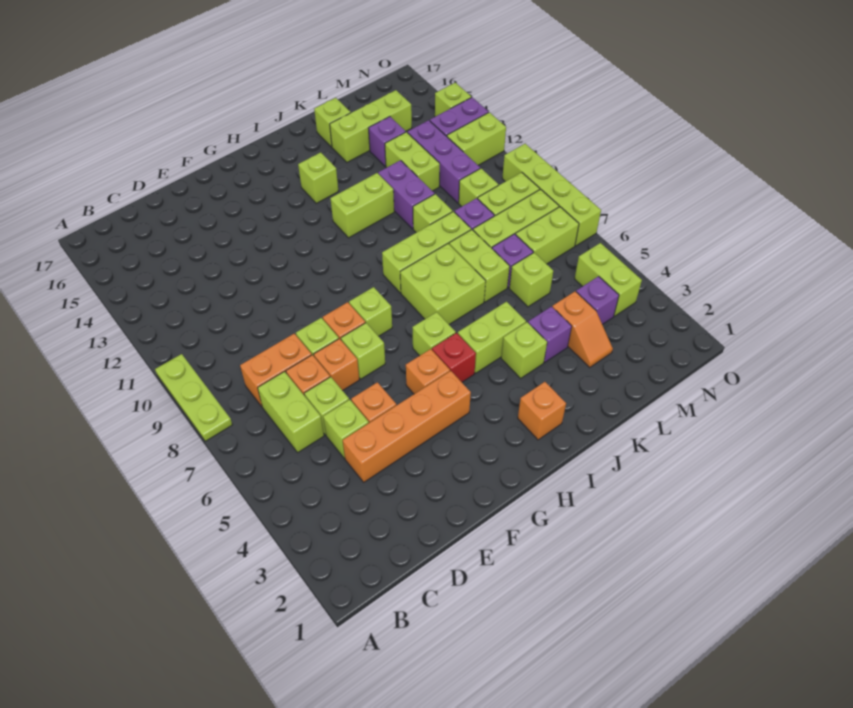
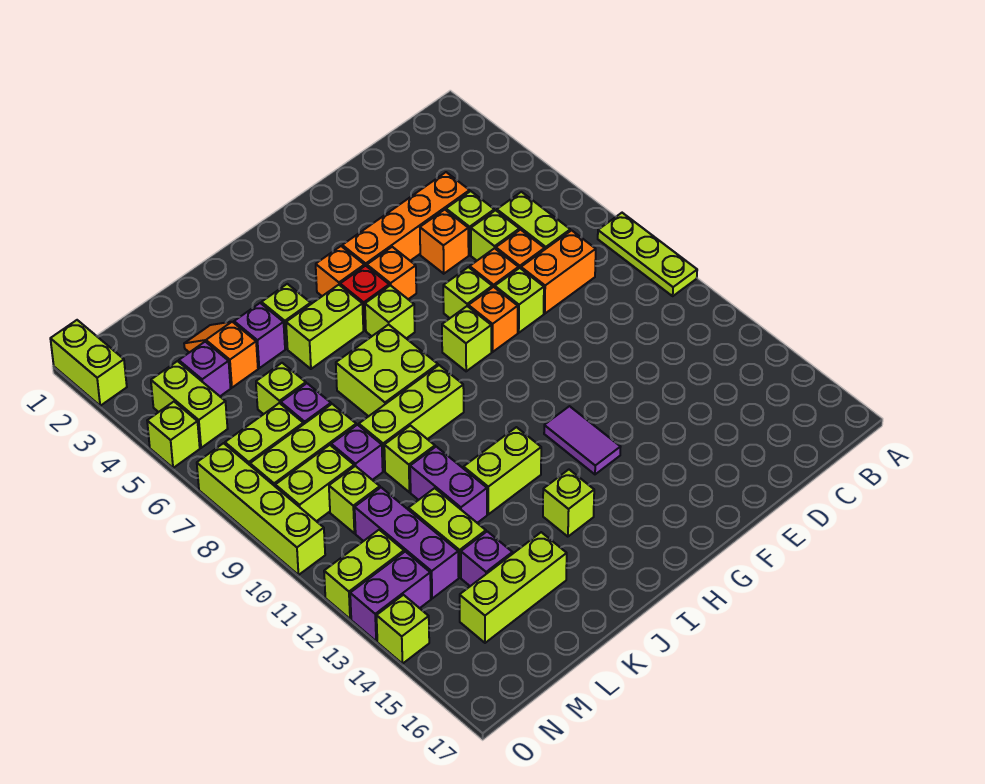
none -> purple 1x2 tile [544,406,620,474]
orange 1x1 brick [518,382,566,440] -> orange 1x1 brick moved to [316,246,364,296]
lime 1x2 brick [449,230,510,302] -> lime 1x2 brick moved to [50,320,127,406]
lime 1x1 brick [314,98,351,147] -> lime 1x1 brick moved to [147,402,200,468]

